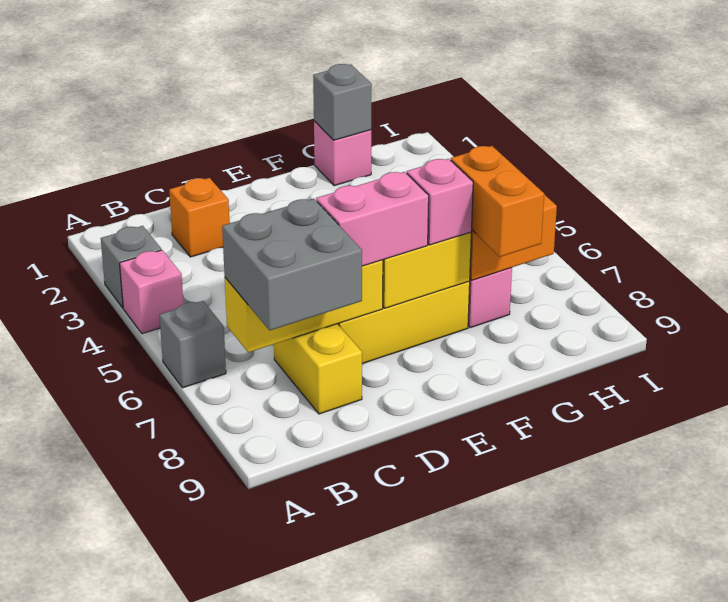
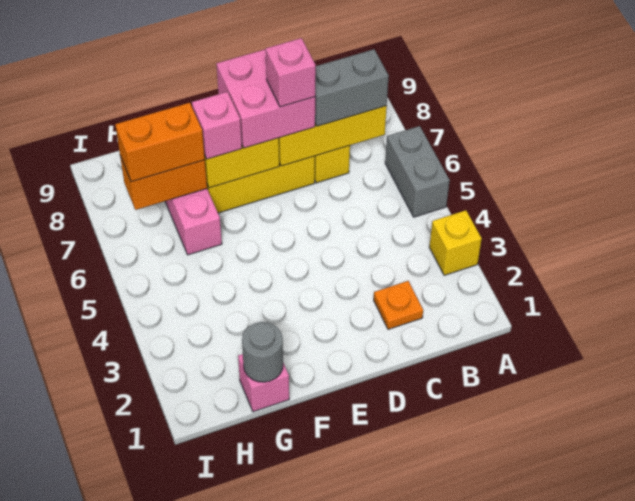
grey 1x1 brick [101,226,161,308] -> yellow 1x1 brick [429,210,482,275]
pink 1x1 brick [120,250,183,334] -> pink 1x1 brick moved to [266,38,316,107]
grey 1x1 brick [159,301,226,388] -> grey 1x2 brick [385,126,450,217]
grey 2x2 brick [222,199,362,331] -> grey 1x2 brick [315,49,389,126]
orange 1x1 brick [169,178,230,257] -> orange 1x1 plate [374,281,423,329]
pink 1x2 brick [316,172,429,266] -> pink 2x2 brick [216,49,315,148]
grey 1x1 brick [313,64,372,140] -> grey 1x1 round brick [242,322,283,382]
orange 1x2 brick [451,146,544,257] -> orange 1x2 brick turned to [115,103,205,182]

